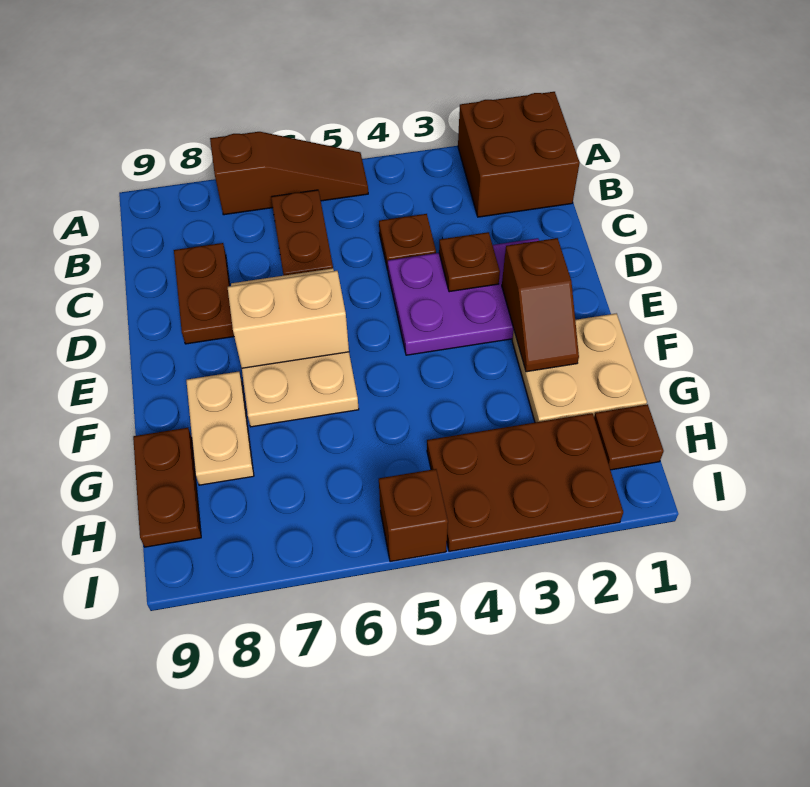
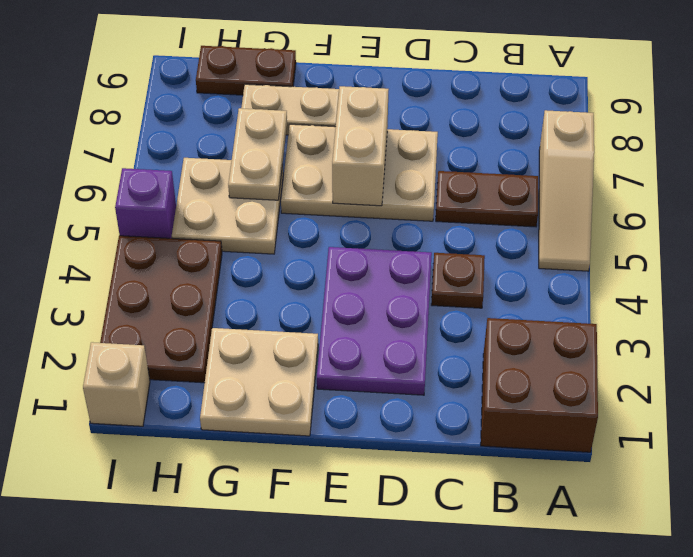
brown 1x3 slope [210,132,368,215] -> tan 1x3 slope [539,110,594,271]
brown 1x2 plate [174,243,234,344] -> none
brown 1x1 plate [439,232,500,292] -> none
brown 1x2 slope [502,238,579,372] -> none
none -> tan 2x2 plate [172,158,283,254]
none -> tan 1x2 plate [228,108,287,200]
brown 1x1 plate [594,404,664,470] -> none
none -> tan 1x1 brick [83,342,150,426]
brown 1x1 brick [379,469,448,562] -> purple 1x1 brick [115,168,176,238]

